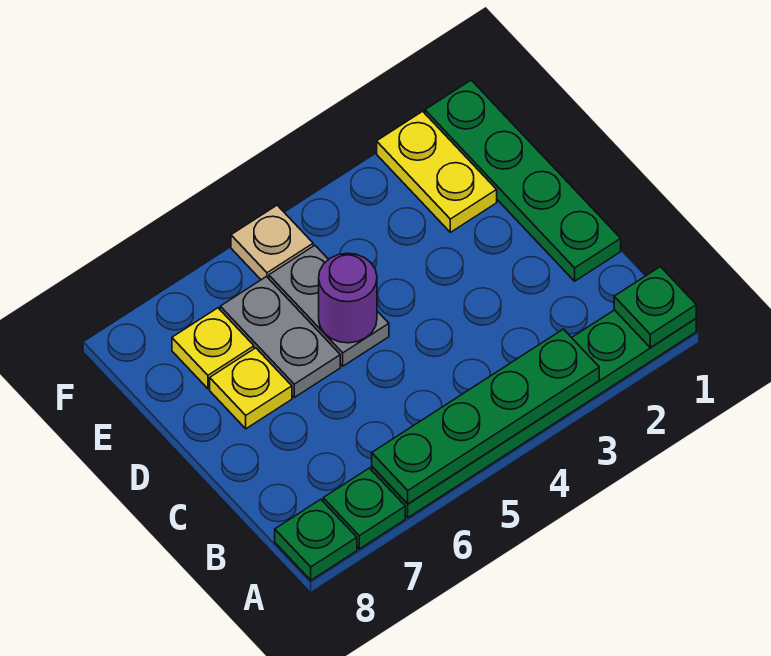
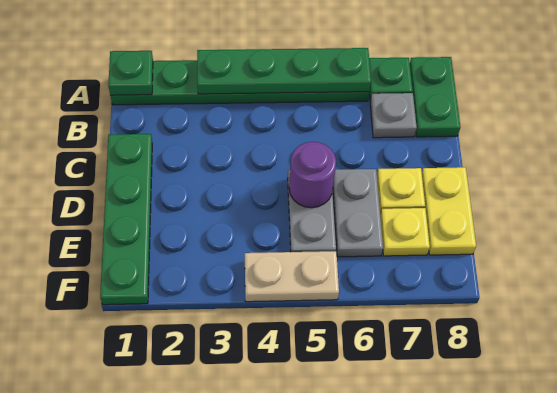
green 1x1 plate [275,499,357,580] -> green 1x2 plate [410,57,460,137]
none -> grey 1x1 plate [370,93,417,138]
yellow 1x2 plate [377,111,497,232] -> yellow 1x2 plate moved to [422,167,476,255]
tan 1x1 plate [231,205,313,280] -> tan 1x2 plate [245,251,339,302]

